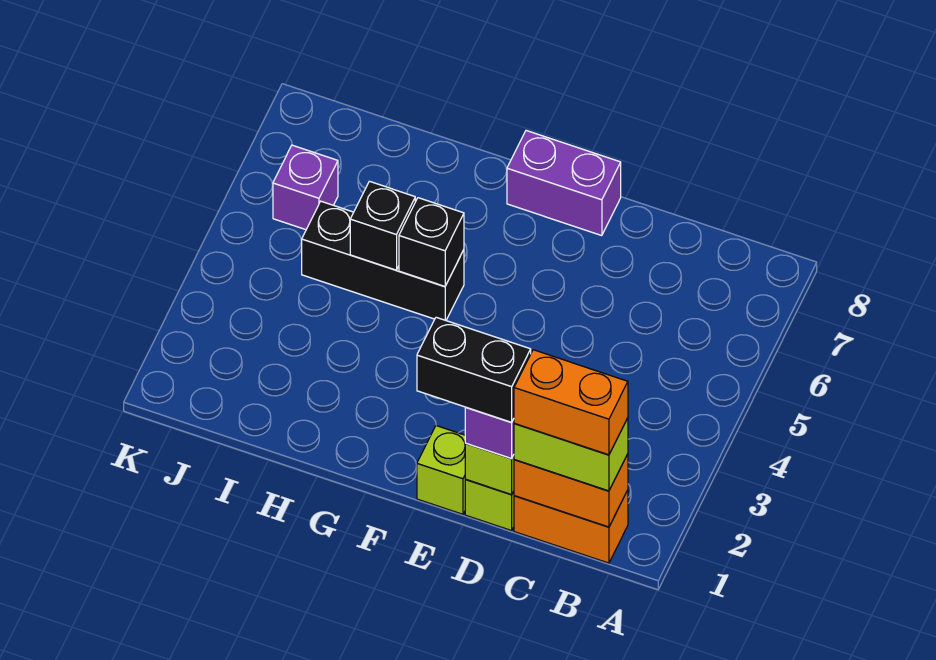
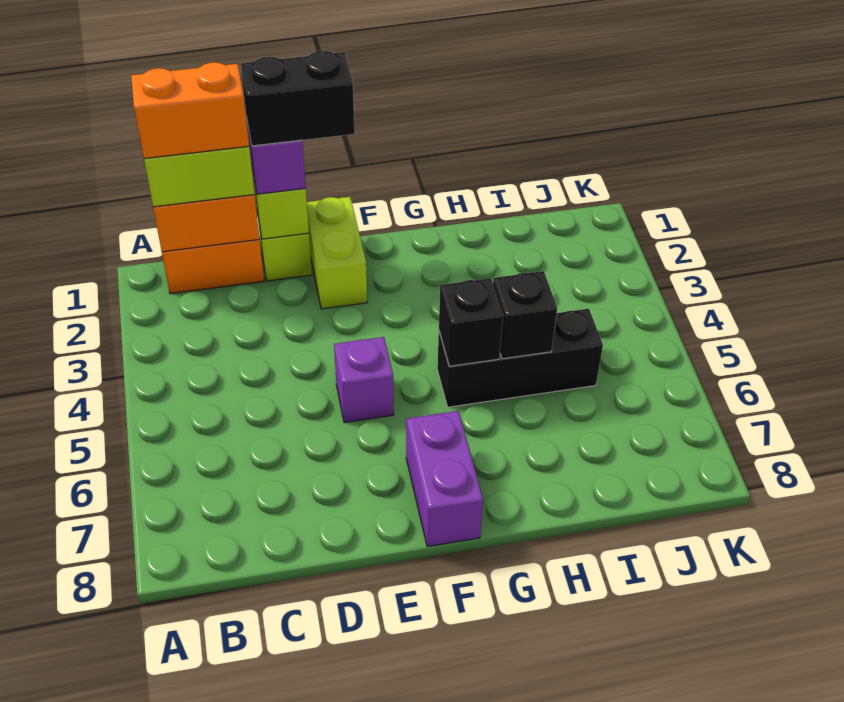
lime 1x1 brick [417,426,466,514] -> lime 1x2 brick [307,197,367,309]
purple 1x2 brick [507,131,621,236] -> purple 1x2 brick turned to [406,411,483,546]
purple 1x1 brick [273,145,338,230] -> purple 1x1 brick moved to [334,337,394,423]

